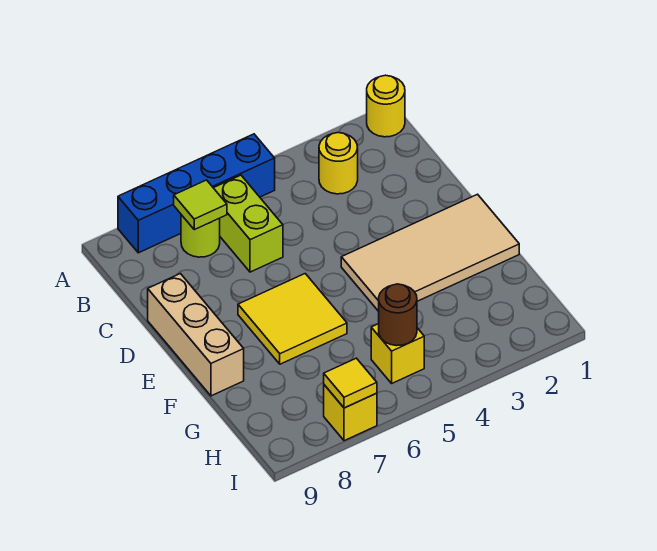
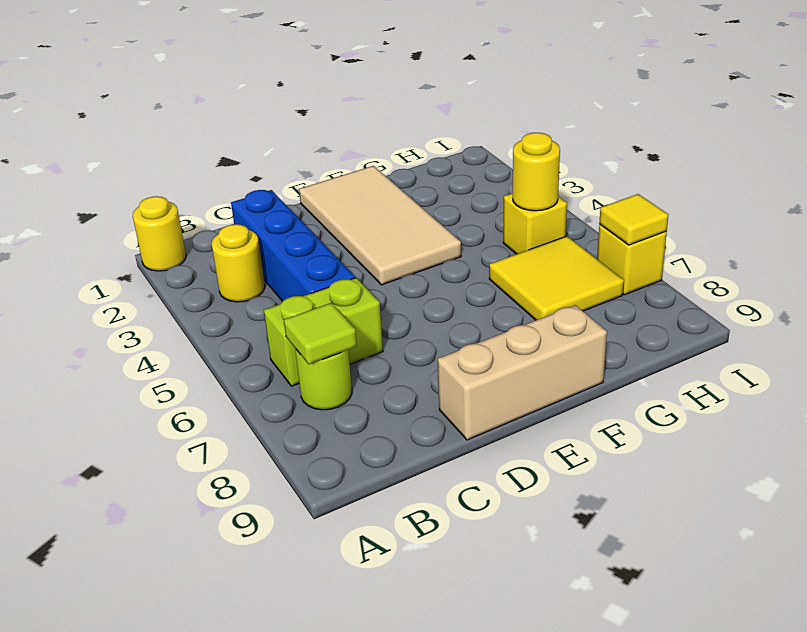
blue 1x4 brick [118,134,275,253] -> blue 1x4 brick moved to [231,190,355,302]
yellow 2x2 tile [238,274,347,364] -> yellow 2x2 tile moved to [489,236,624,320]
brown 1x1 round brick [379,284,417,346] -> yellow 1x1 round brick [513,133,560,211]

